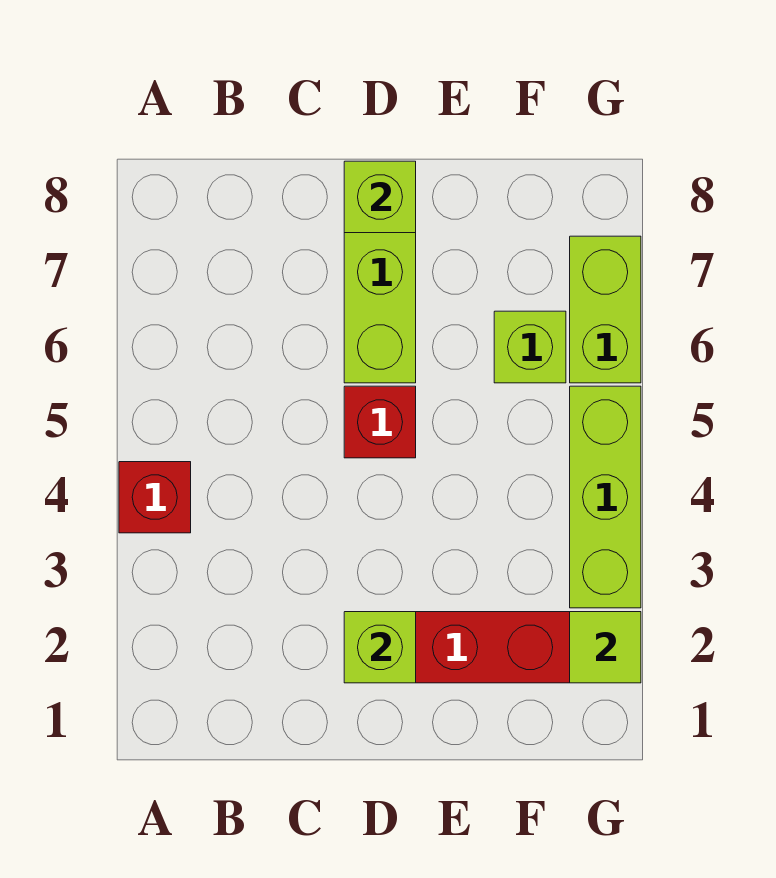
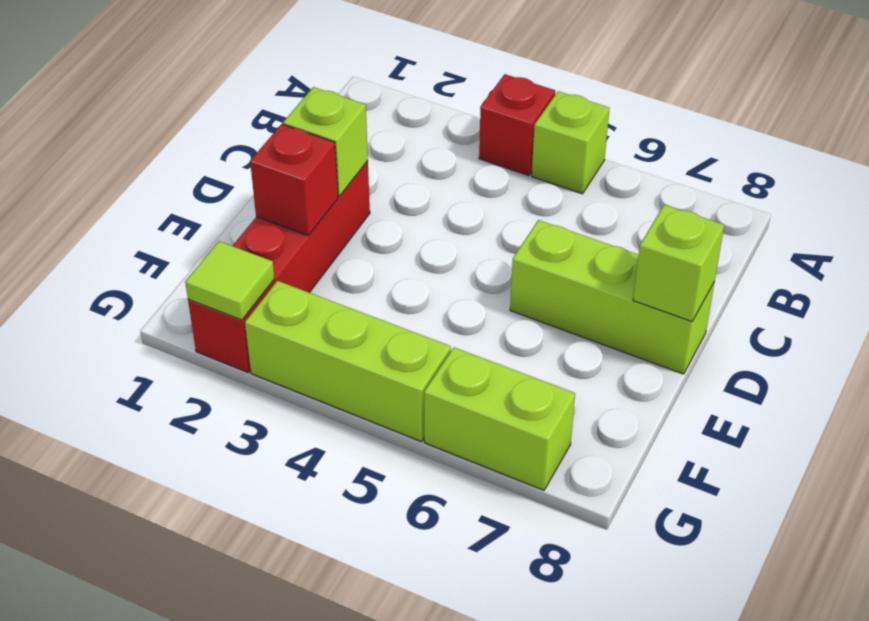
red 1x1 brick [344,386,416,458] -> red 1x1 brick moved to [250,124,338,235]
lime 1x1 brick [494,311,566,383] -> lime 1x1 brick moved to [532,91,610,194]

